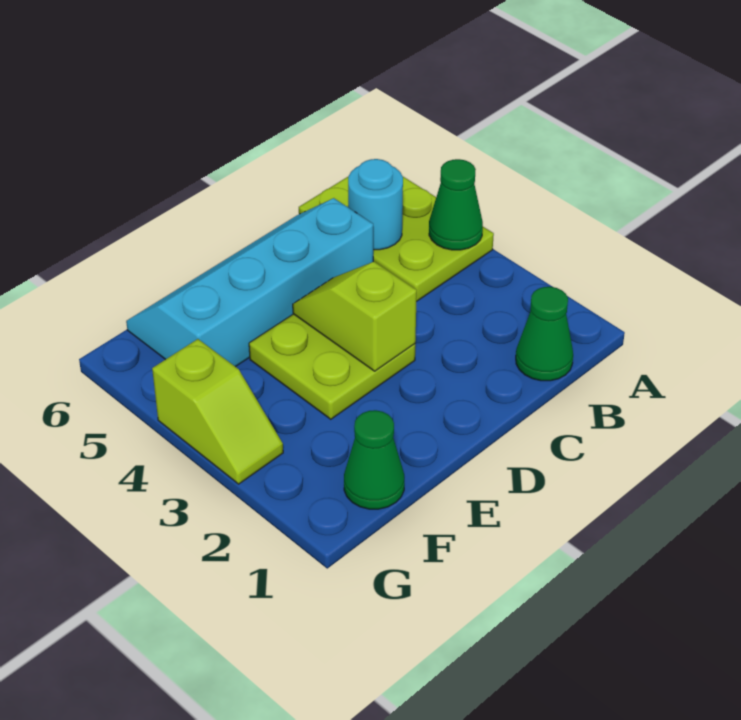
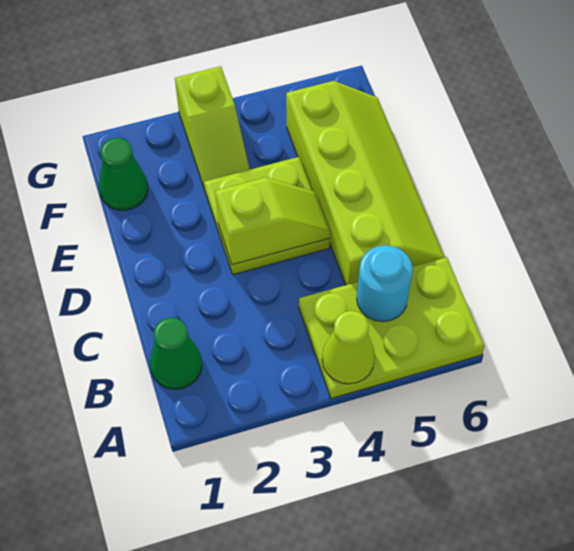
green 1x1 cone [429,159,483,250] -> lime 1x1 cone [322,311,375,384]
cyan 2x4 slope [126,198,373,367] -> lime 2x4 slope [286,81,445,285]
lime 1x2 slope [152,339,283,484] -> lime 1x2 slope turned to [175,66,250,190]

